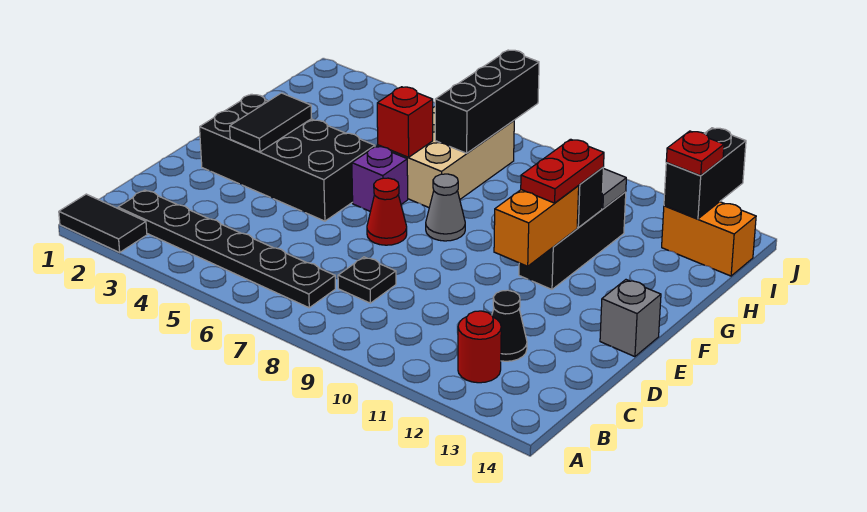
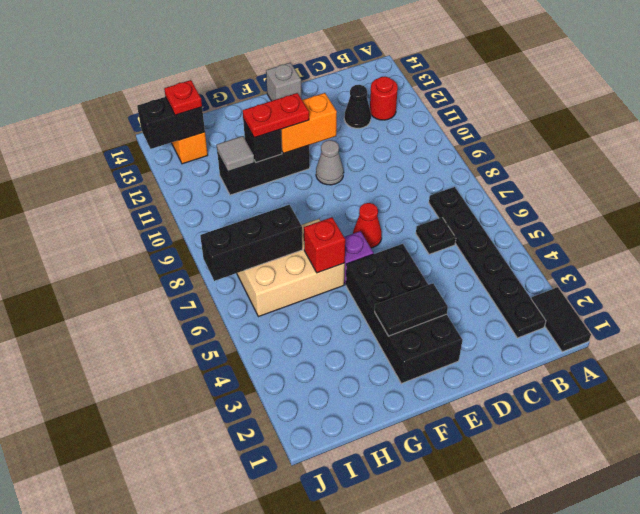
black 1x1 plate [338,257,396,303] -> black 1x1 plate moved to [416,217,456,254]
grey 1x1 cone [426,174,465,241] -> grey 1x1 cone moved to [316,140,344,185]

